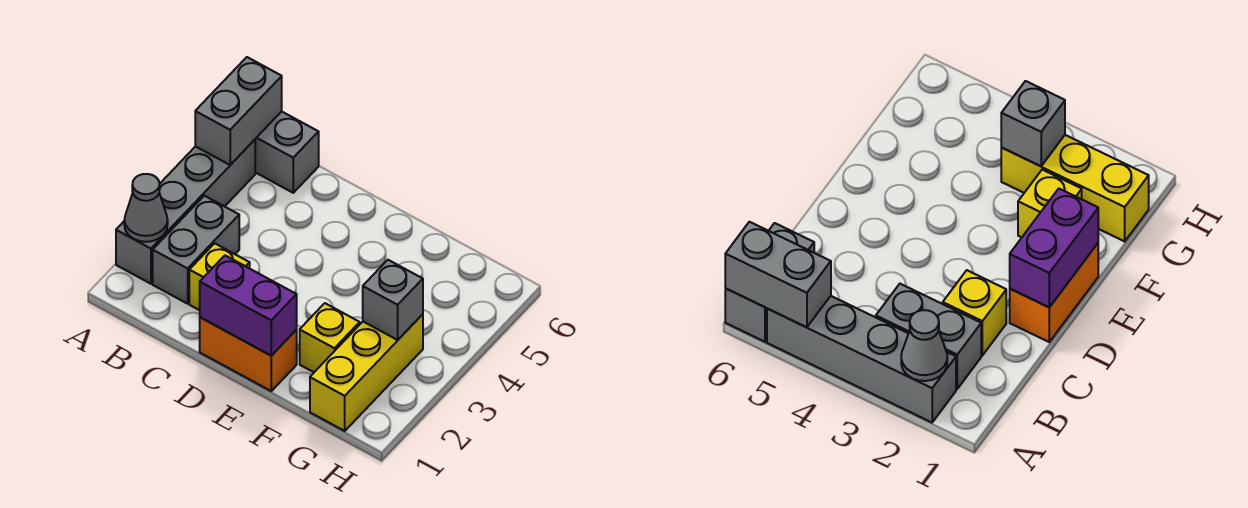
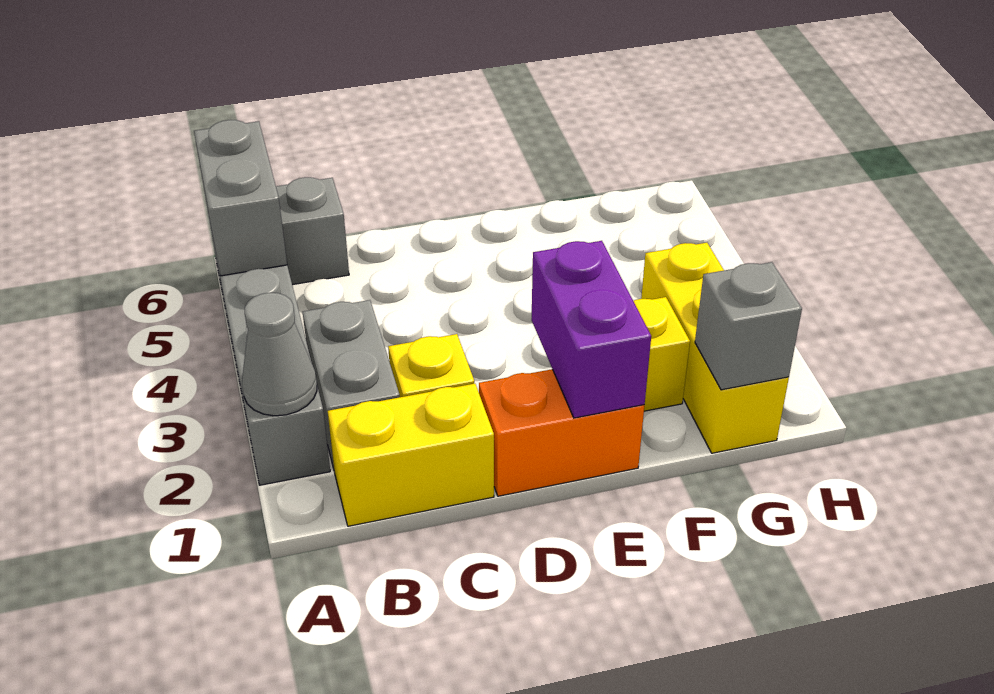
none -> yellow 1x2 brick [328,384,494,526]
purple 1x2 brick [200,256,297,356] -> purple 1x2 brick turned to [532,241,651,418]
grey 1x1 brick [363,260,423,340] -> grey 1x1 brick moved to [695,262,802,390]

